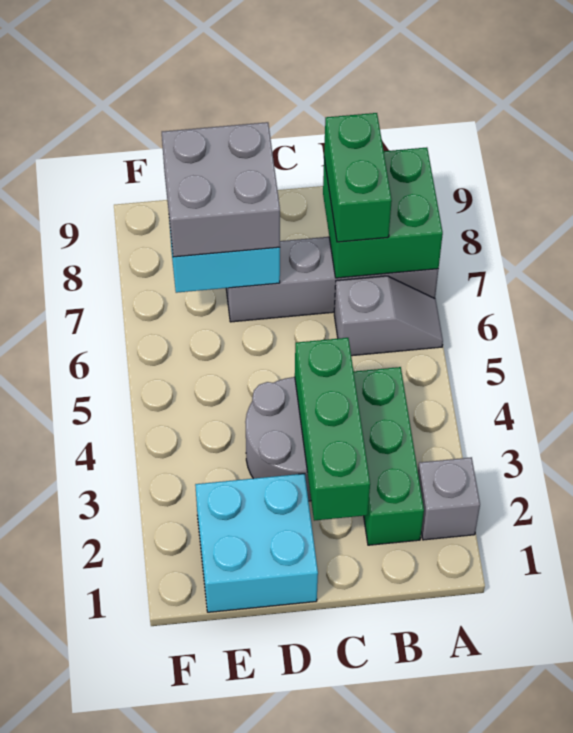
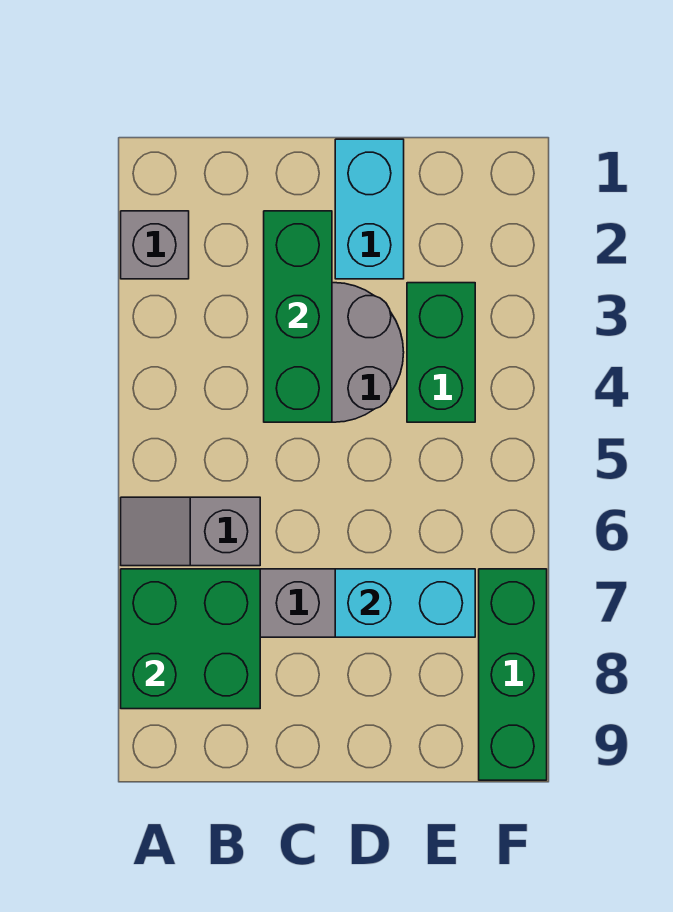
green 1x3 brick [354,367,424,545] -> green 1x3 brick moved to [479,569,547,780]
green 1x2 brick [324,113,392,242] -> green 1x2 brick moved to [407,283,475,422]
cyan 2x2 brick [195,474,318,612] -> cyan 1x2 brick [335,139,404,279]
grey 2x2 brick [162,122,280,257] -> none

